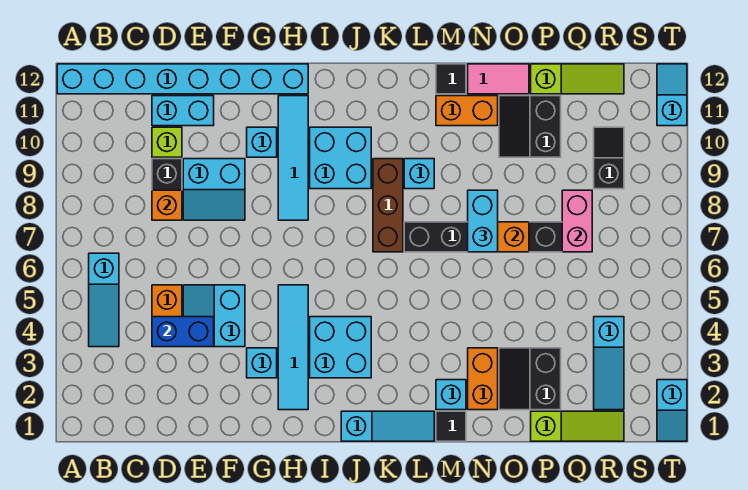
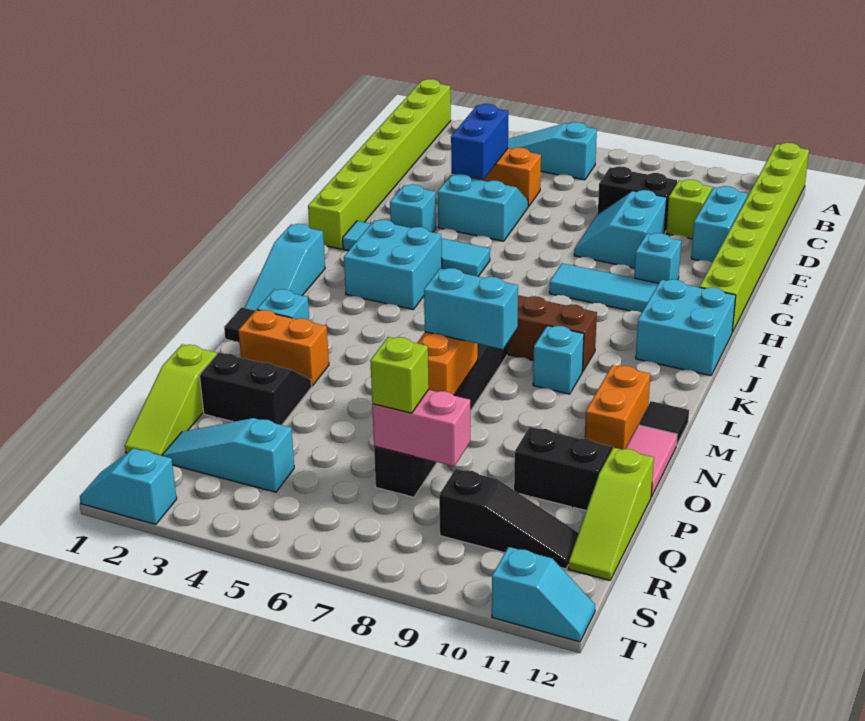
none -> lime 1x8 brick [308,79,451,249]
cyan 1x8 brick [57,64,308,94] -> lime 1x8 brick [700,143,809,332]
orange 1x1 brick [152,190,182,220] -> none
cyan 2x2 brick [310,127,371,189] -> cyan 2x2 brick moved to [636,279,736,376]
none -> lime 1x1 brick [370,337,429,413]
black 1x2 slope [594,127,624,189] -> black 1x3 slope [439,469,578,569]

